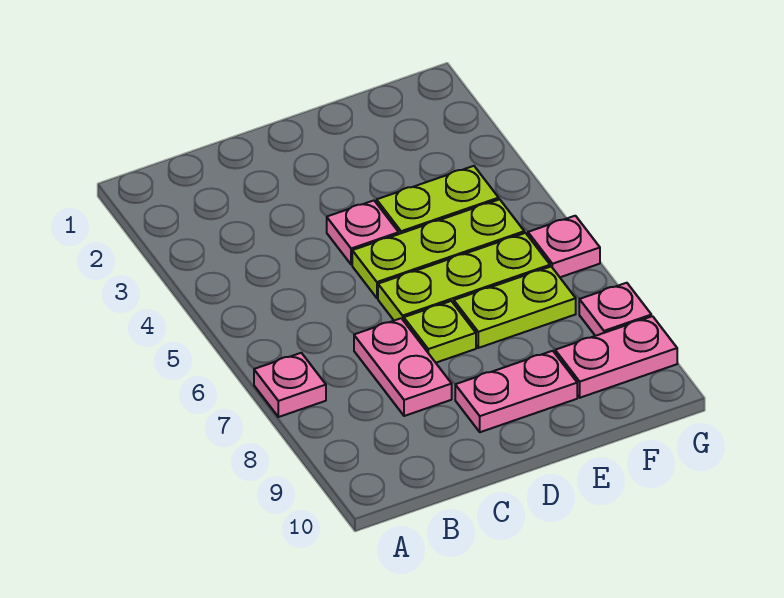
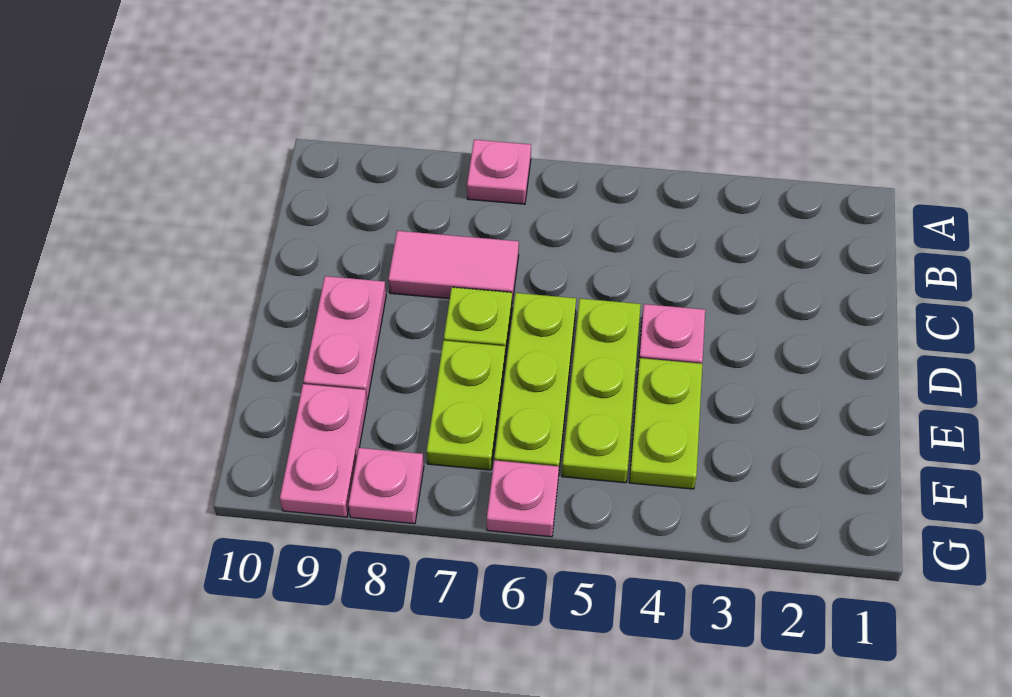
pink 1x2 plate [354,318,452,416] -> pink 1x2 tile [388,231,519,303]

